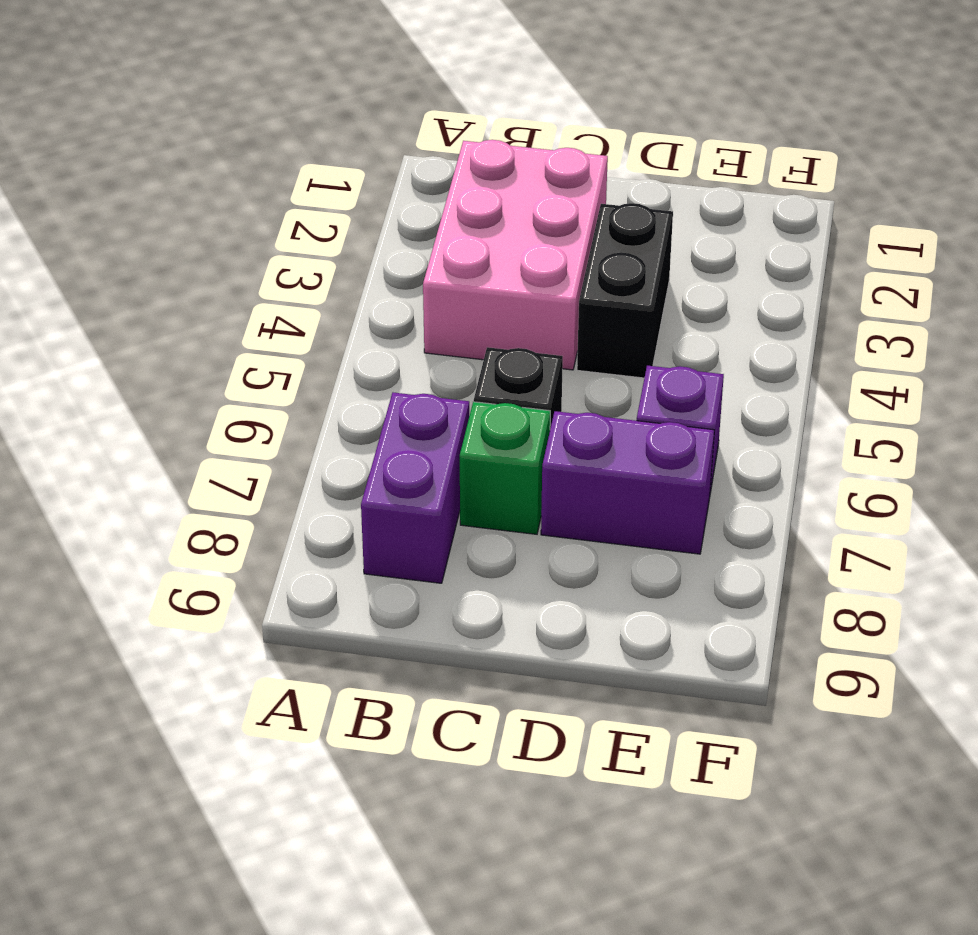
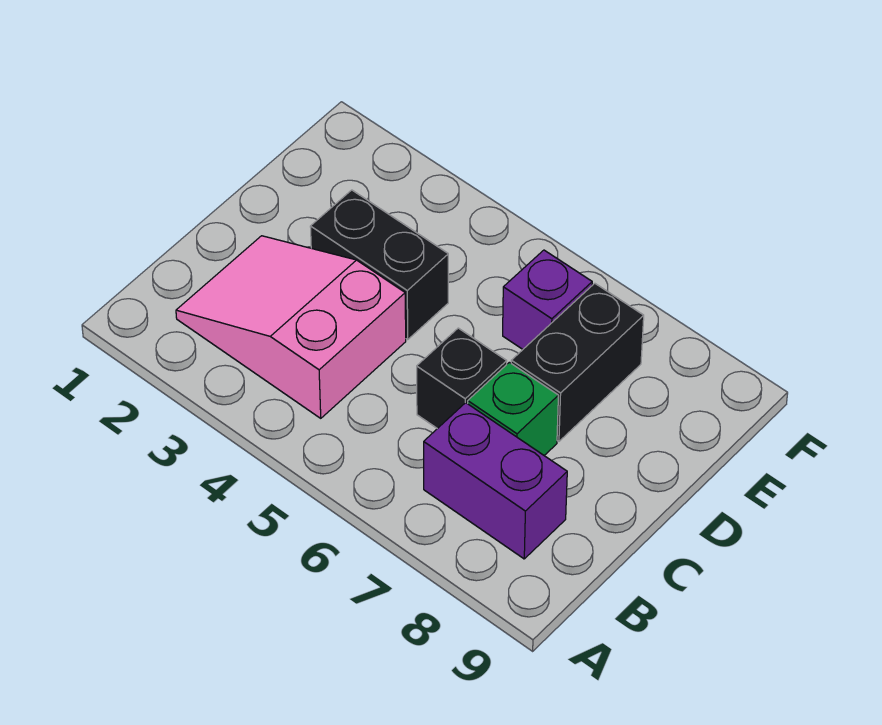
pink 2x3 brick [423,140,608,370] -> pink 2x3 slope [176,236,406,418]
purple 1x2 brick [541,411,714,554] -> black 1x2 brick [511,283,644,441]

